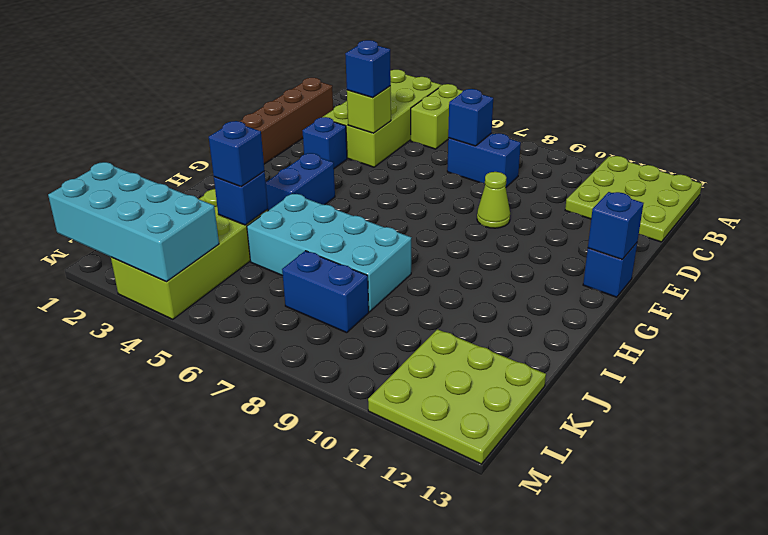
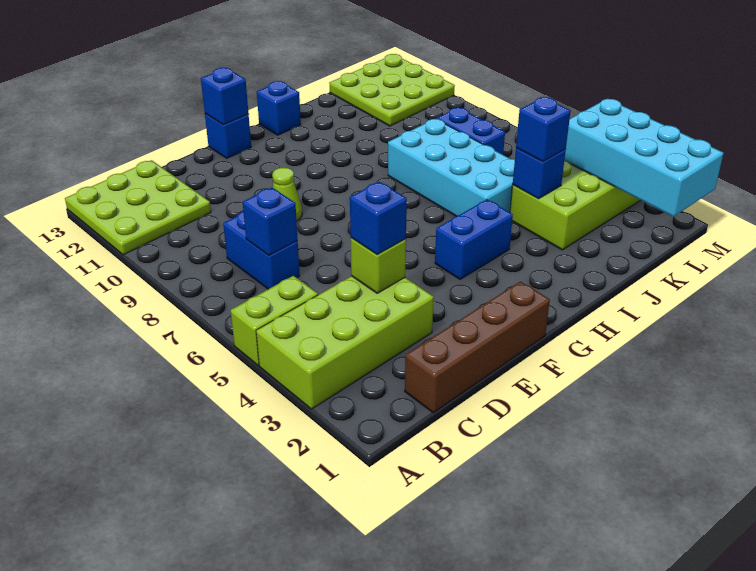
blue 1x1 brick [302,117,347,168] -> blue 1x1 brick moved to [257,81,301,135]

